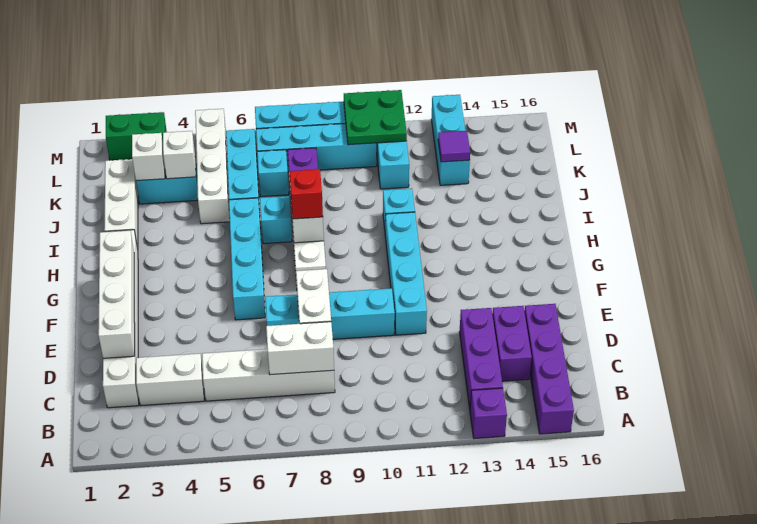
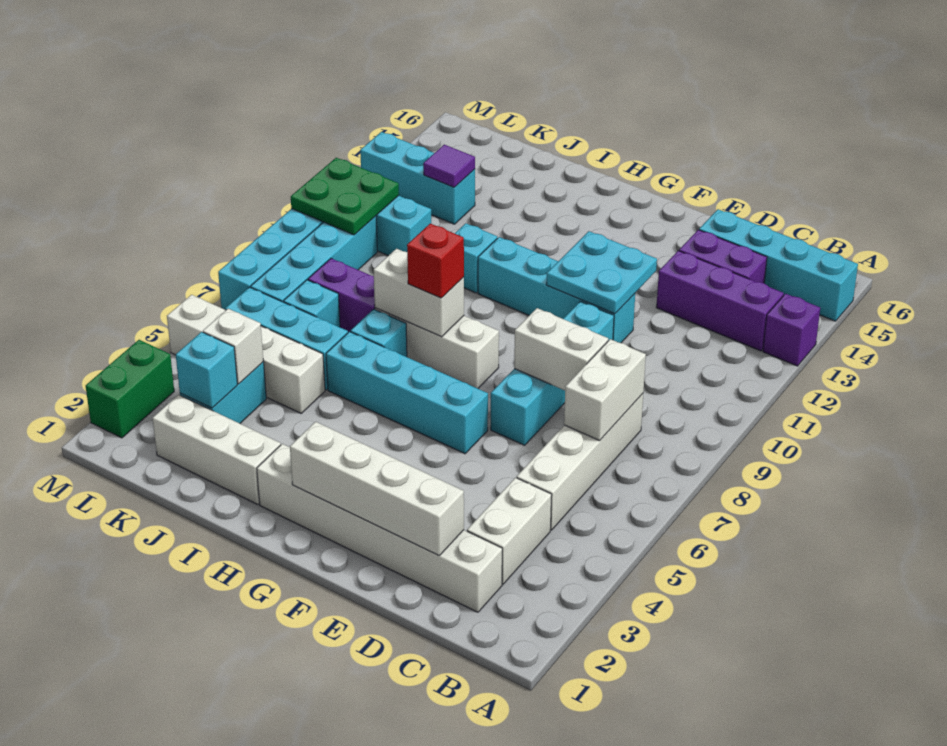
purple 1x4 brick [524,304,574,434] -> cyan 1x4 brick [699,209,858,321]
none -> cyan 2x2 plate [546,231,657,314]
white 1x1 brick [132,133,165,181] -> cyan 1x1 brick [176,332,237,408]

